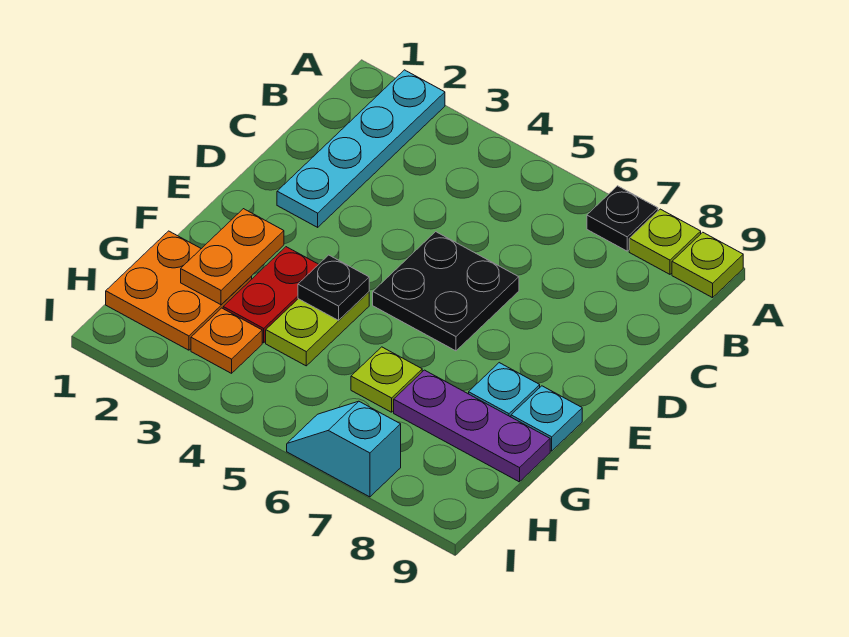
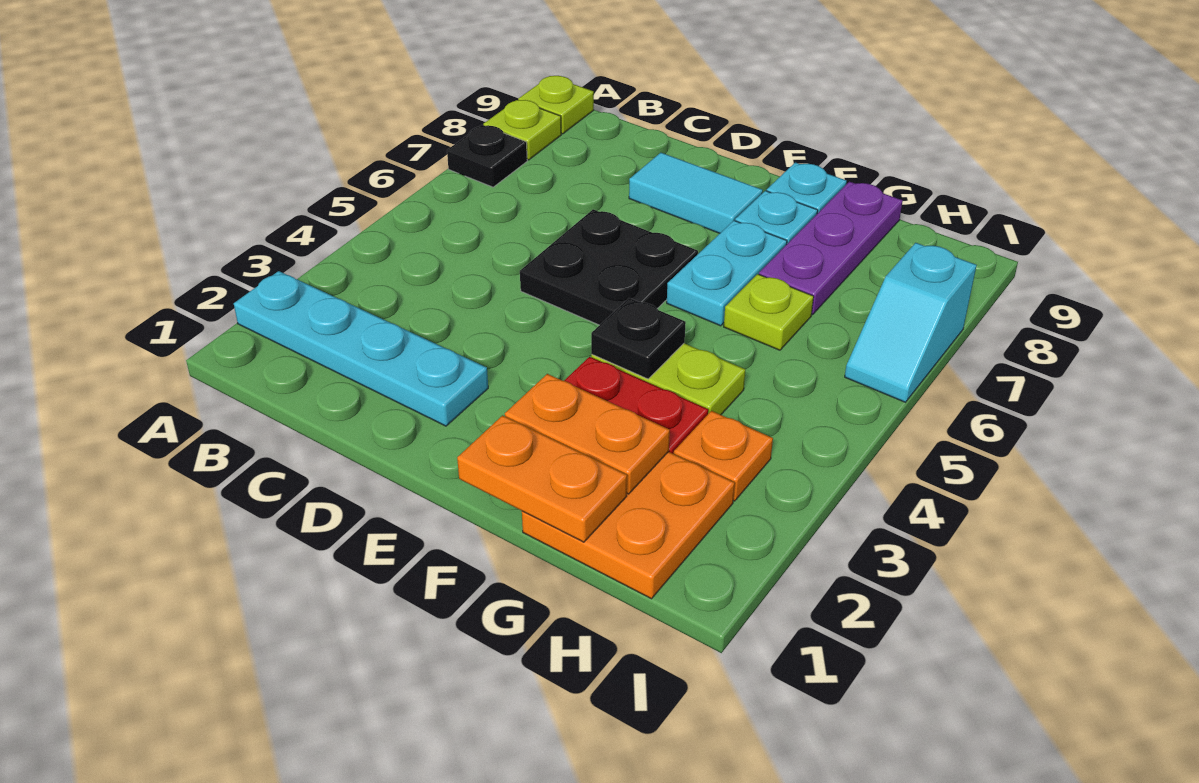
none -> cyan 1x2 tile [629,153,763,233]
none -> orange 1x2 plate [457,415,627,542]
none -> cyan 1x2 plate [667,221,787,326]

